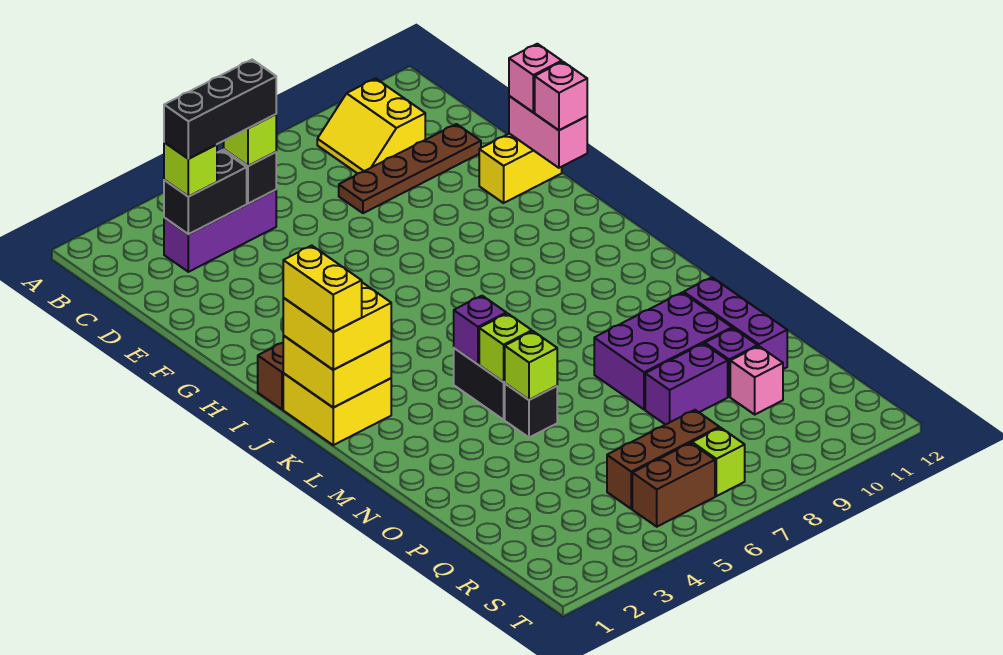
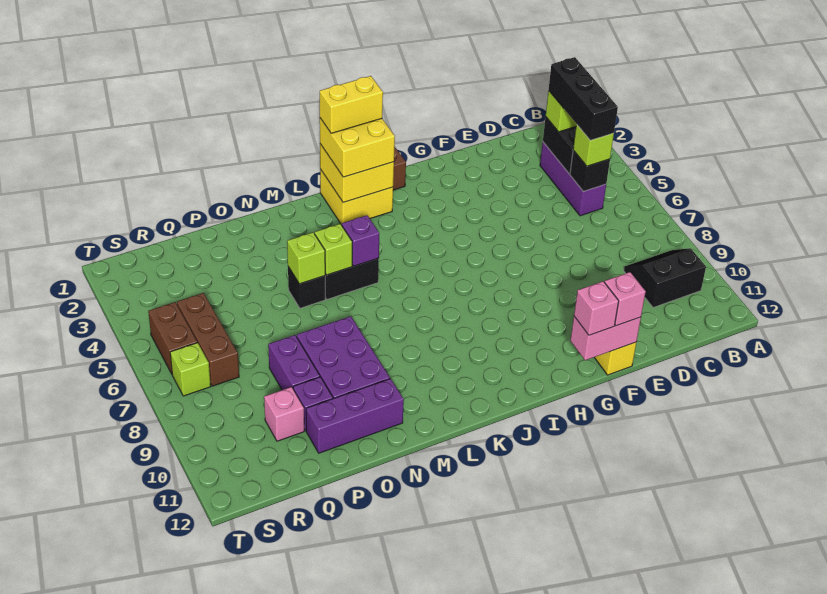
yellow 2x2 slope [317,78,425,173] -> black 2x2 slope [624,248,706,308]
brown 1x4 plate [339,124,481,213] -> none

